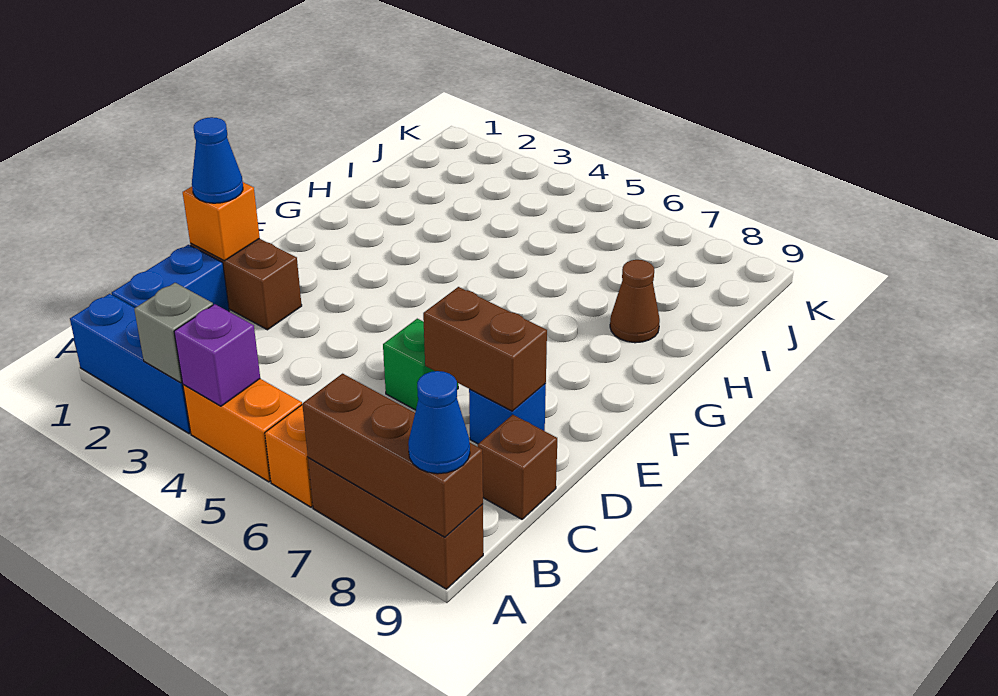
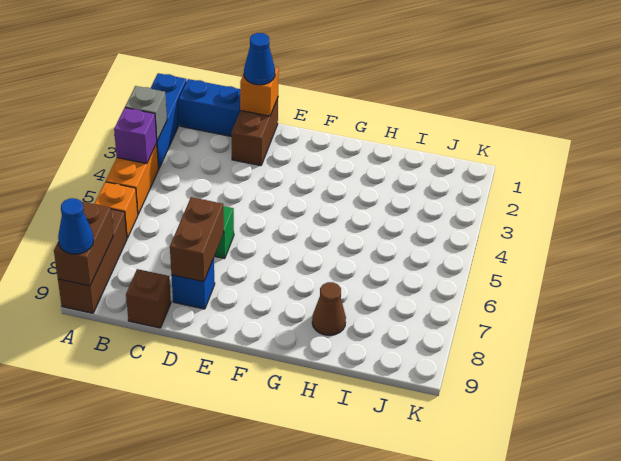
brown 1x3 brick [302,374,483,537] -> brown 1x2 brick [54,202,113,286]

